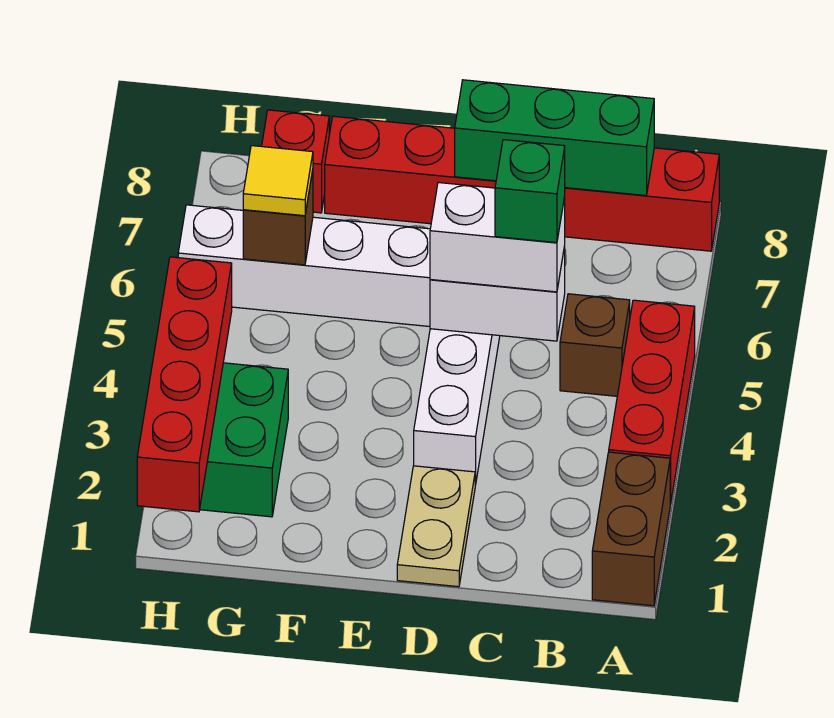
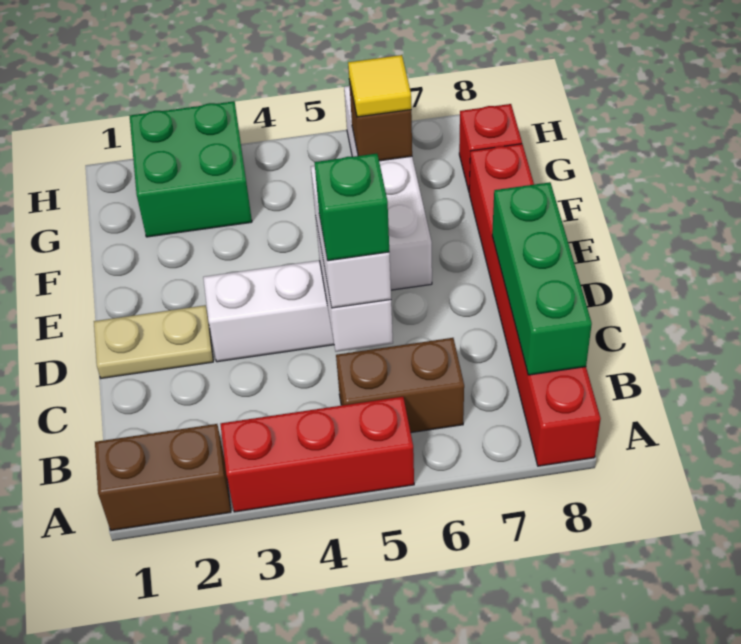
brown 1x1 brick [560,294,630,396] -> brown 1x2 brick [336,338,464,433]
red 1x4 brick [137,257,232,512] -> none

